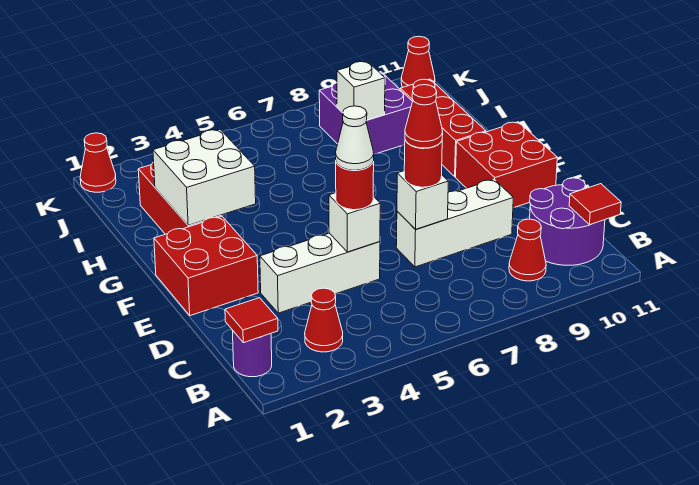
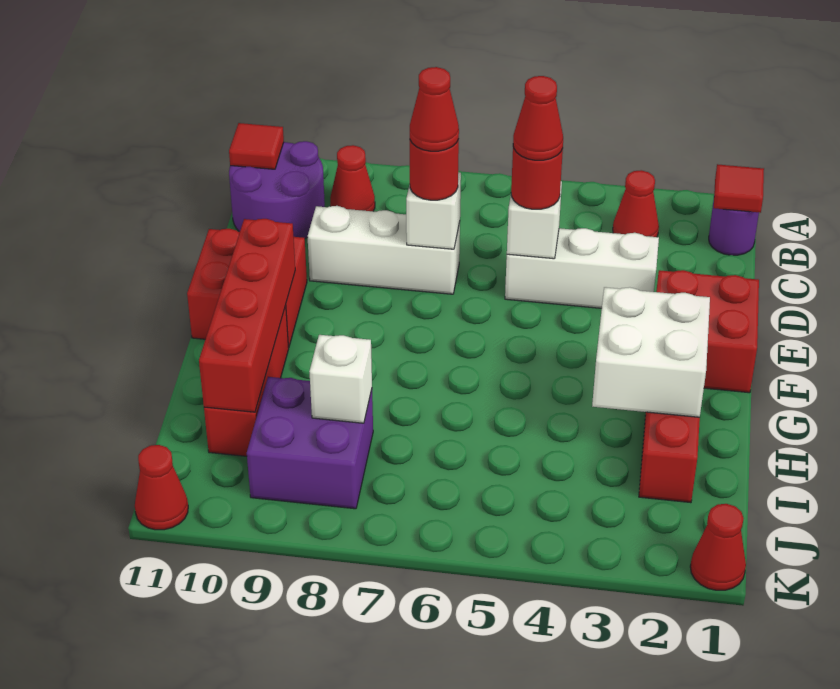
white 1x1 cone [336,106,374,170] -> red 1x1 cone [513,76,563,160]
none -> red 1x4 brick [199,219,295,412]

